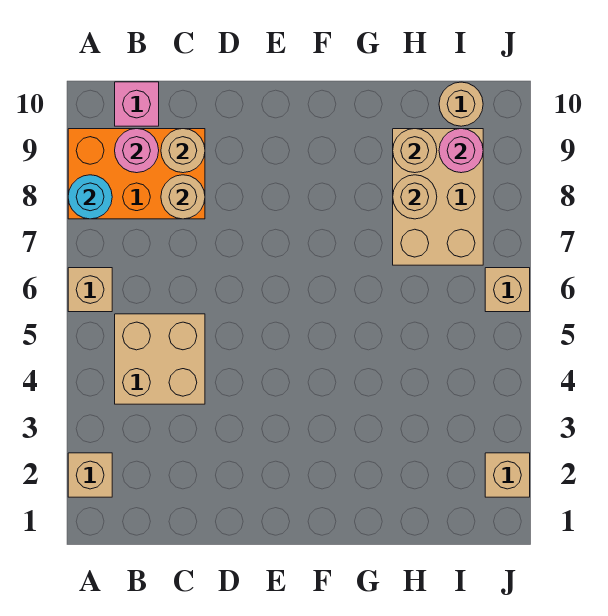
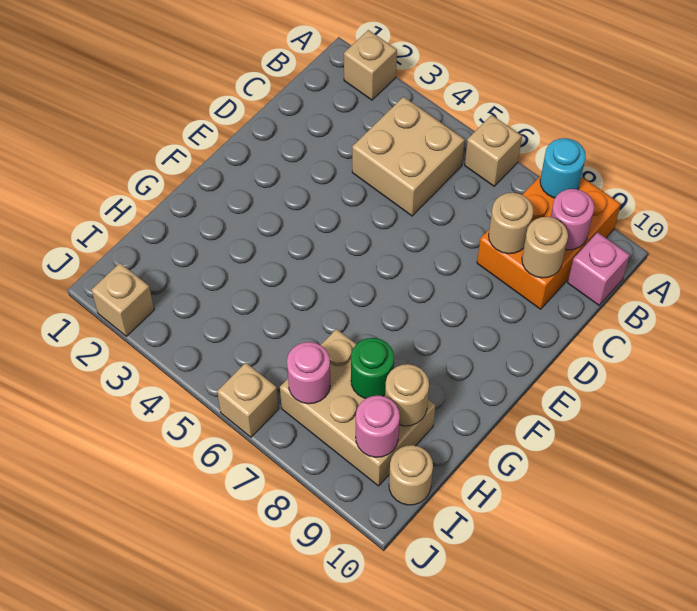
tan 1x1 round brick [393,175,437,219] -> green 1x1 round brick [351,338,394,398]
none -> pink 1x1 round brick [287,342,330,404]

